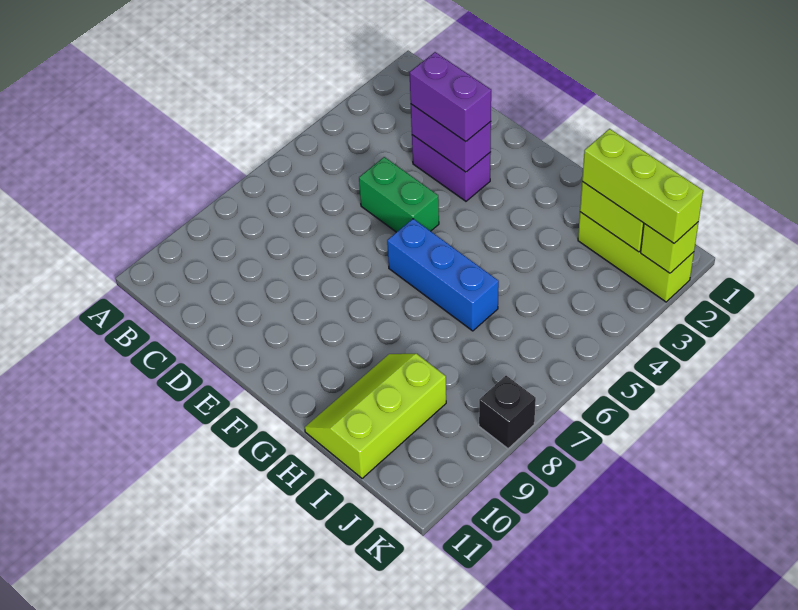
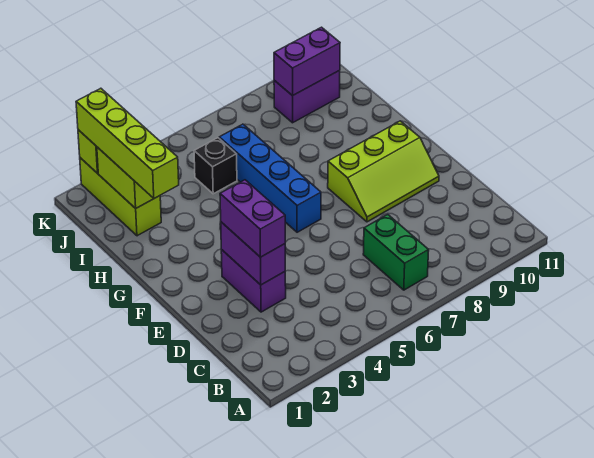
green 1x2 brick [359,157,439,232] -> green 1x2 brick moved to [363,215,429,290]
blue 1x3 brick [387,219,499,331] -> blue 1x4 brick [219,124,321,232]
lime 2x3 slope [305,354,446,479] -> lime 2x3 slope moved to [328,121,439,222]
lime 1x3 brick [582,129,703,243] -> lime 1x4 brick [76,88,179,198]
none -> purple 1x2 brick [274,71,340,123]
none -> purple 1x2 brick [274,27,340,96]
black 1x1 brick [479,376,536,449] -> black 1x1 brick moved to [194,138,237,194]

